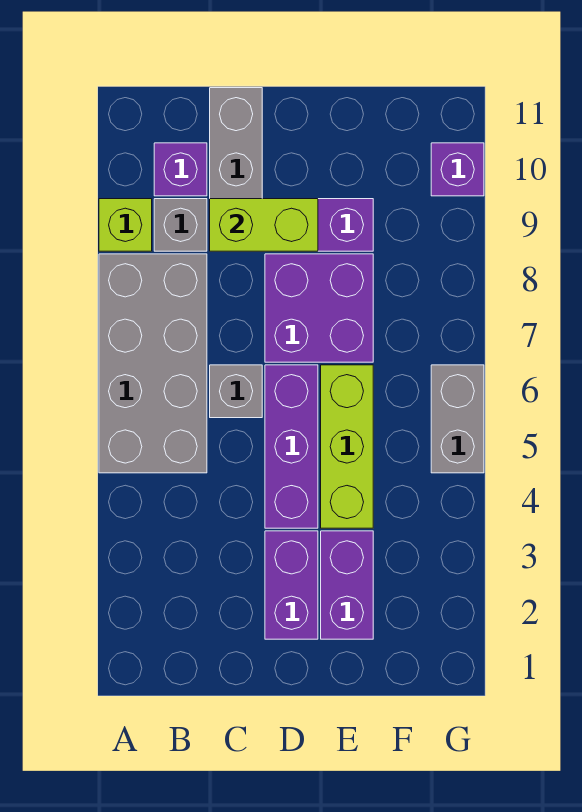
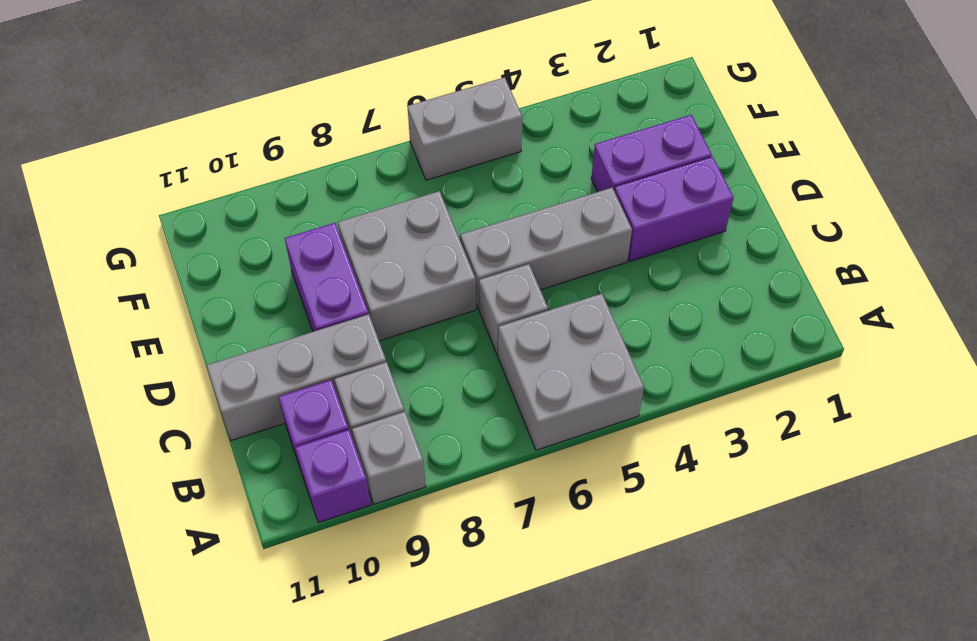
grey 2x4 brick [99,254,207,473] -> grey 2x2 brick [498,294,644,450]
lime 1x1 brick [99,199,152,251] -> grey 1x1 brick [352,412,426,504]
lime 1x2 brick [210,199,318,251] -> none
purple 1x3 brick [265,365,318,528] -> grey 1x3 brick [460,188,632,309]
purple 2x2 brick [265,254,373,362] -> grey 2x2 brick [338,191,476,341]
lime 1x3 brick [321,365,373,528] -> none
purple 1x1 brick [431,143,484,196] -> purple 1x1 brick moved to [295,430,371,523]

